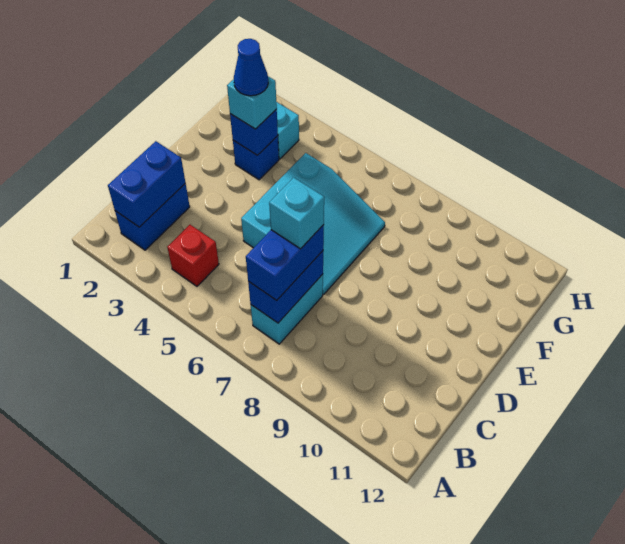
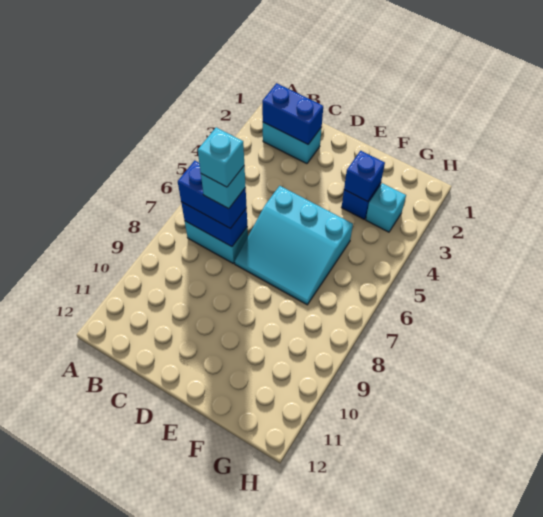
blue 1x2 brick [115,184,190,250] -> cyan 1x2 brick [263,122,322,164]
red 1x1 brick [167,225,219,286] -> none
cyan 1x1 brick [227,77,277,129] -> cyan 1x1 brick moved to [198,127,244,187]
blue 1x1 cone [234,39,268,96] -> none

